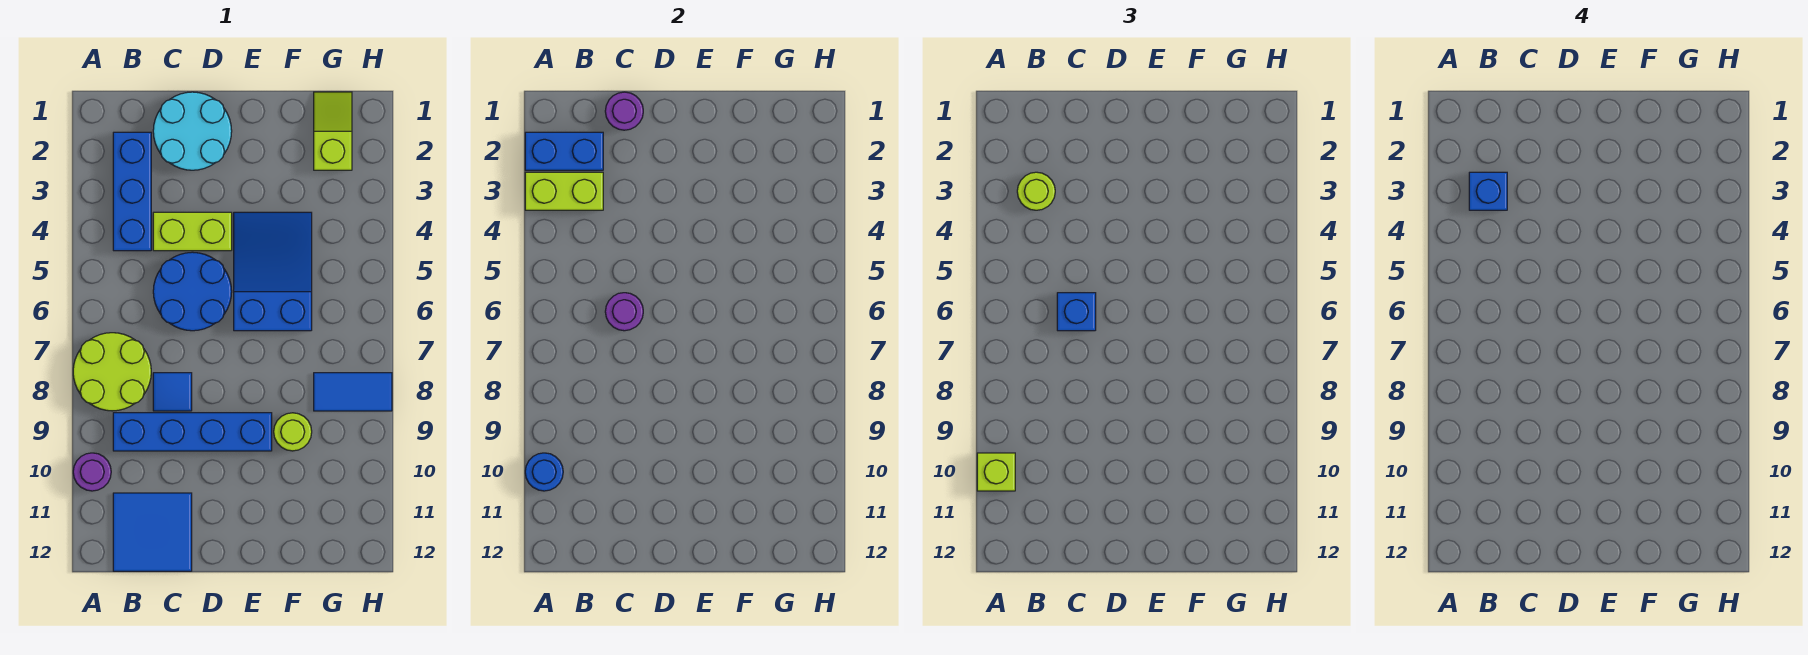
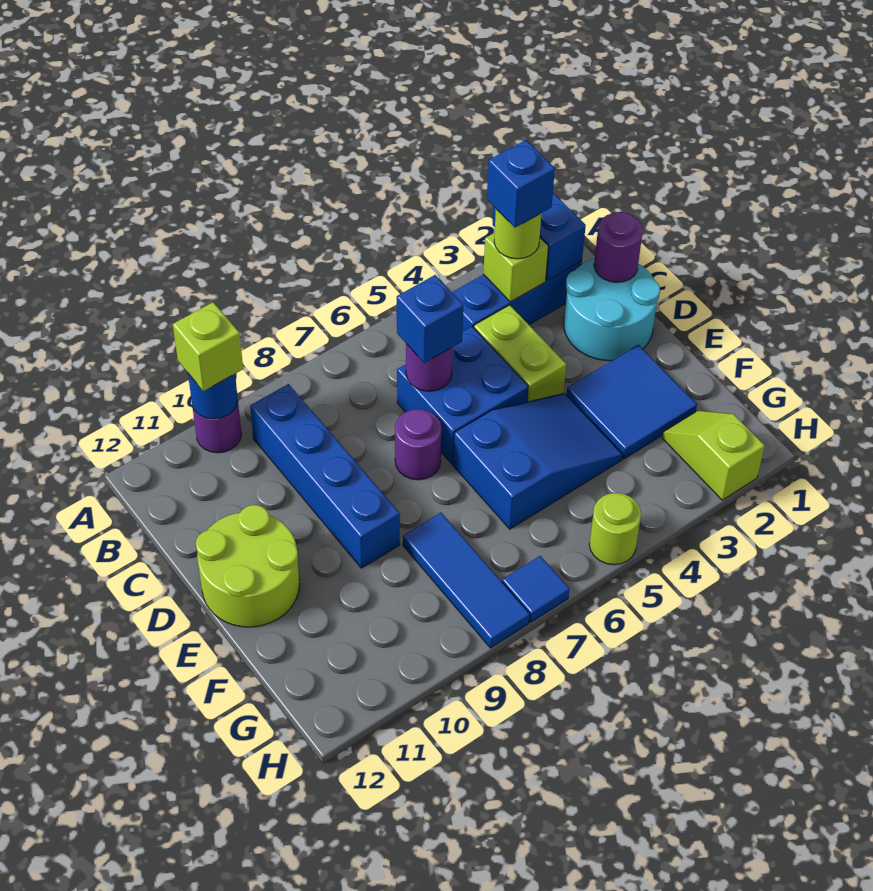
lime 1x2 brick [525,172,603,210] -> lime 1x1 brick [483,233,548,302]
lime 2x2 round brick [73,333,151,411] -> lime 2x2 round brick moved to [196,505,299,627]
blue 2x2 tile [113,493,192,571] -> blue 2x2 tile moved to [566,345,697,459]
blue 2x2 round brick [153,252,232,331] -> blue 2x2 brick [397,327,528,464]
blue 1x1 tile [153,373,192,411] -> blue 1x1 tile moved to [502,556,569,622]
none -> purple 1x1 round brick [395,409,441,480]
lime 1x1 round brick [274,413,312,451] -> lime 1x1 round brick moved to [589,493,641,565]
lime 1x2 slope [314,92,352,170] -> lime 1x2 slope turned to [662,411,765,500]
blue 1x2 tile [314,373,392,411] -> blue 1x3 tile [403,513,530,648]

